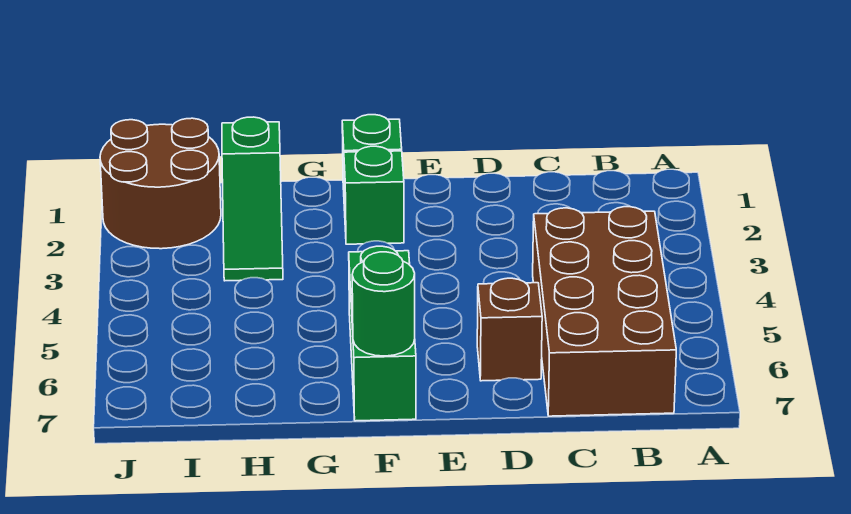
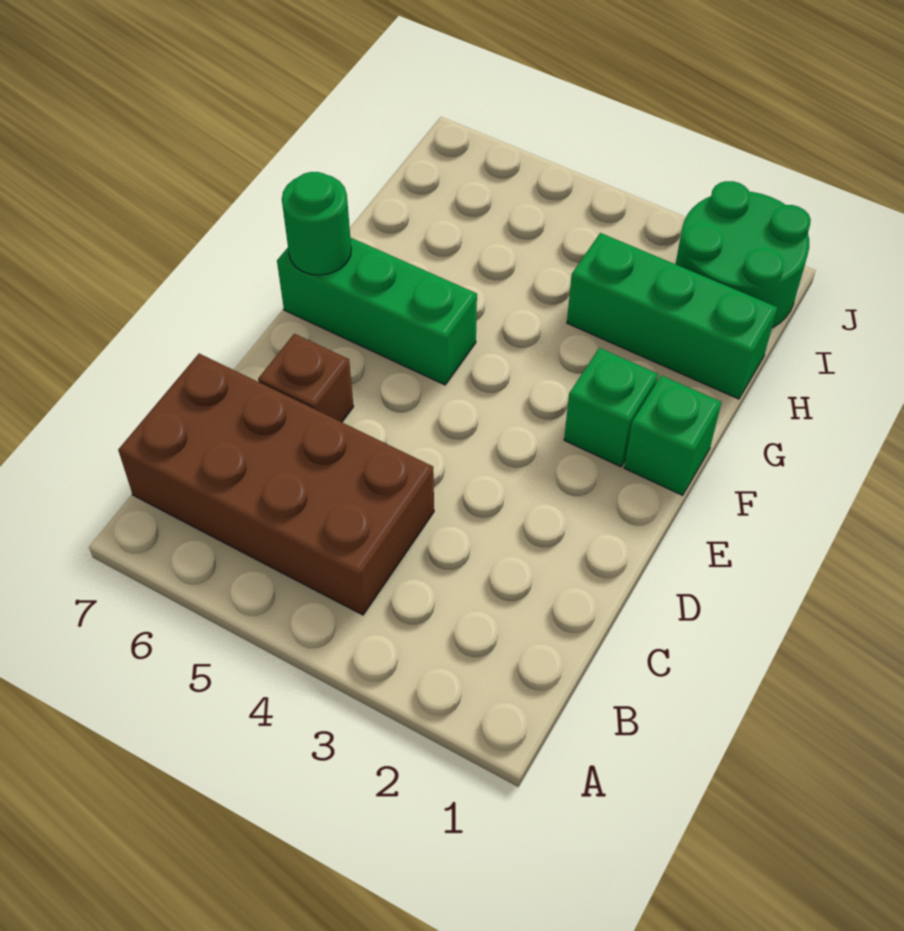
green 1x3 slope [222,117,283,281] -> green 1x3 brick [567,233,777,399]
brown 2x2 round brick [100,118,221,249] -> green 2x2 round brick [676,181,811,328]

